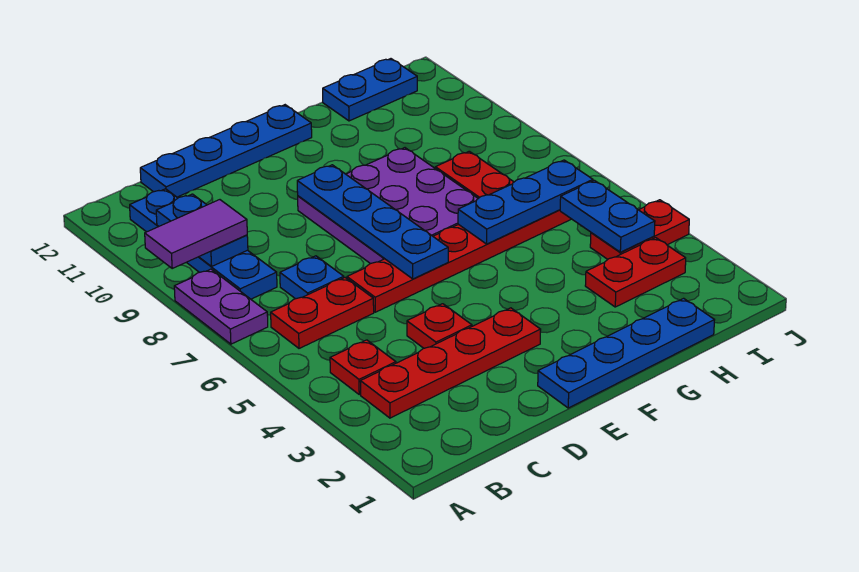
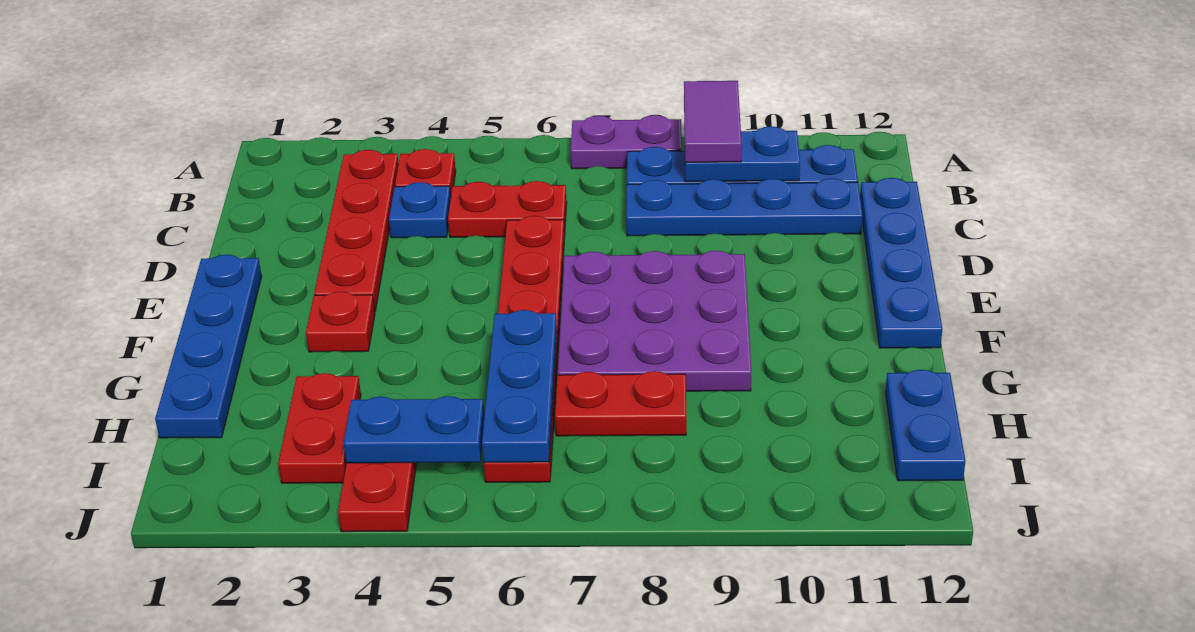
red 1x2 plate [271,278,374,348] -> red 1x2 plate turned to [448,181,567,237]
blue 1x1 plate [280,256,344,299] -> blue 1x1 plate moved to [389,182,451,238]
red 1x1 plate [407,304,472,348] -> red 1x1 plate moved to [306,292,375,352]
blue 1x4 plate [297,165,448,279] -> blue 1x4 plate moved to [626,178,863,236]

